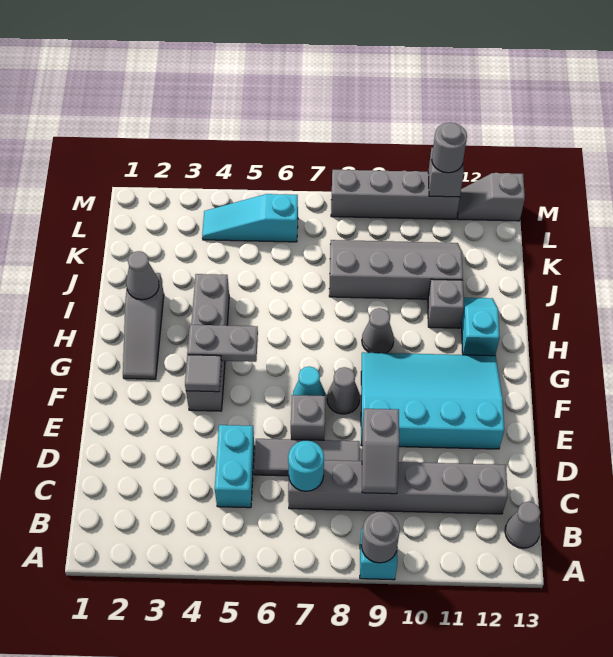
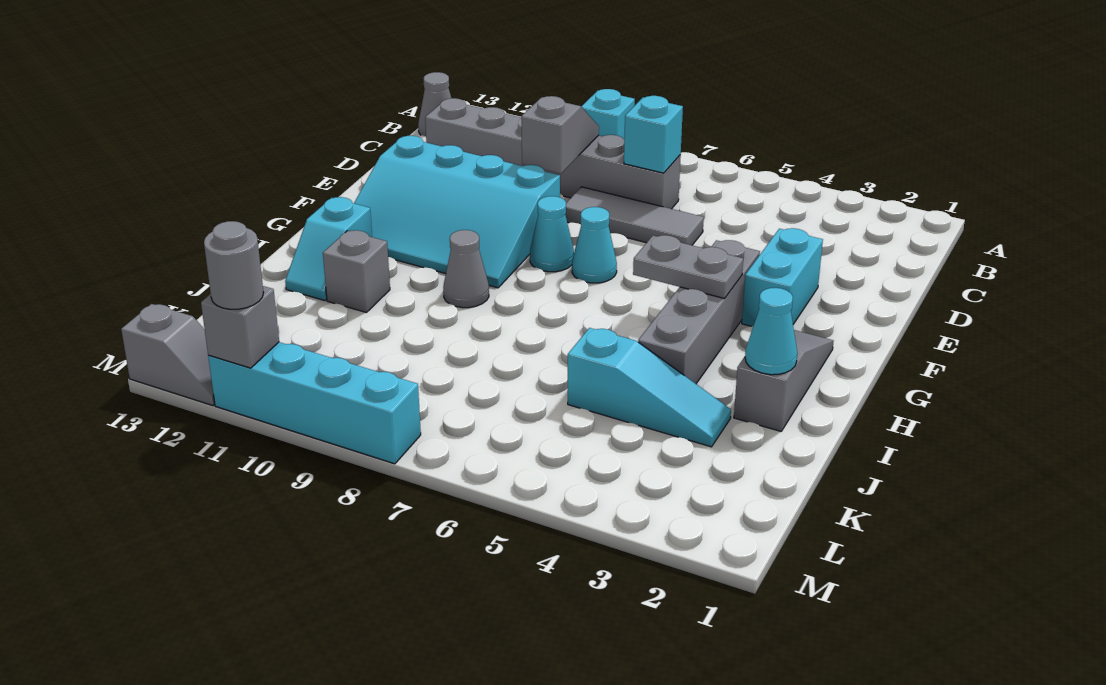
grey 1x1 round brick [361,512,400,563] -> none
cyan 1x2 brick [215,425,254,508] -> cyan 1x2 brick moved to [742,228,823,326]
cyan 1x1 round brick [288,440,324,491] -> cyan 1x1 brick [624,96,683,173]
grey 1x1 brick [291,395,325,440] -> none
grey 1x1 tile [185,355,221,392] -> none
grey 1x1 cone [327,367,360,414] -> cyan 1x1 cone [530,196,574,272]
grey 1x1 cone [126,251,159,300] -> cyan 1x1 cone [745,288,797,375]
grey 2x4 slope [329,240,463,299] -> none
cyan 1x3 slope [202,194,298,242] -> cyan 1x3 slope moved to [568,328,731,447]
grey 1x4 brick [331,170,460,219] -> cyan 1x4 brick [208,342,421,464]

